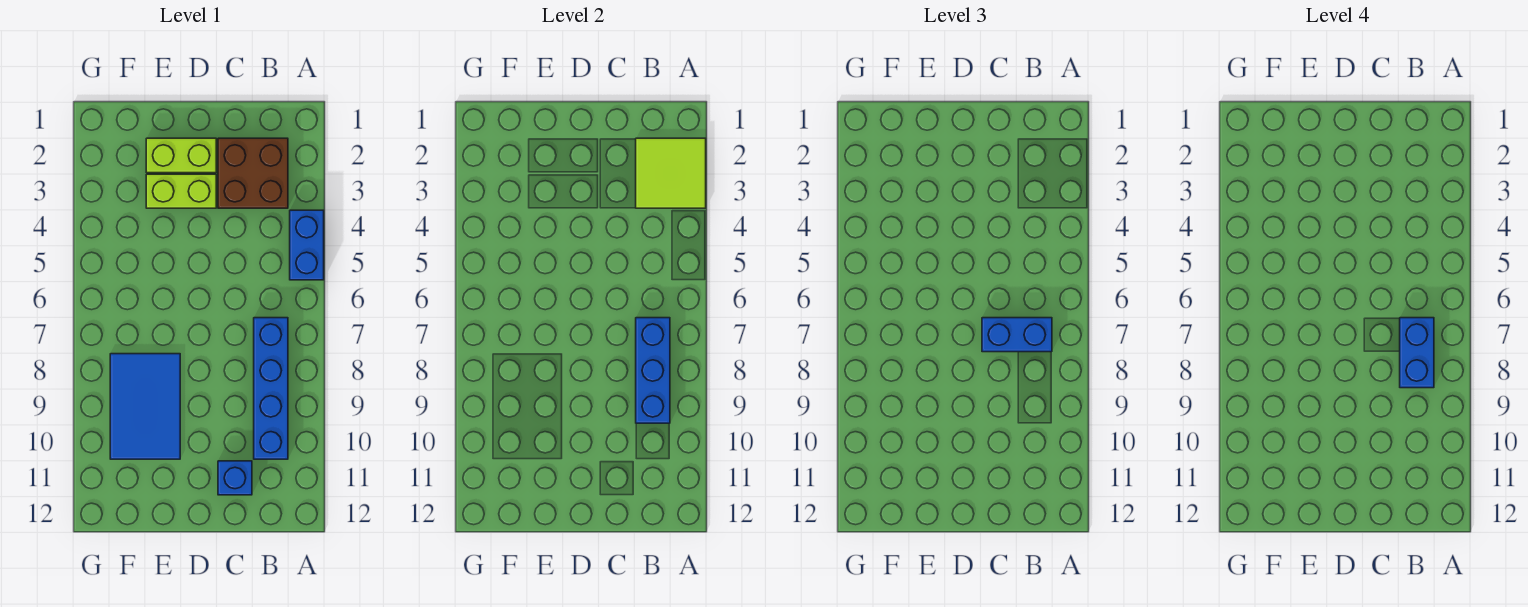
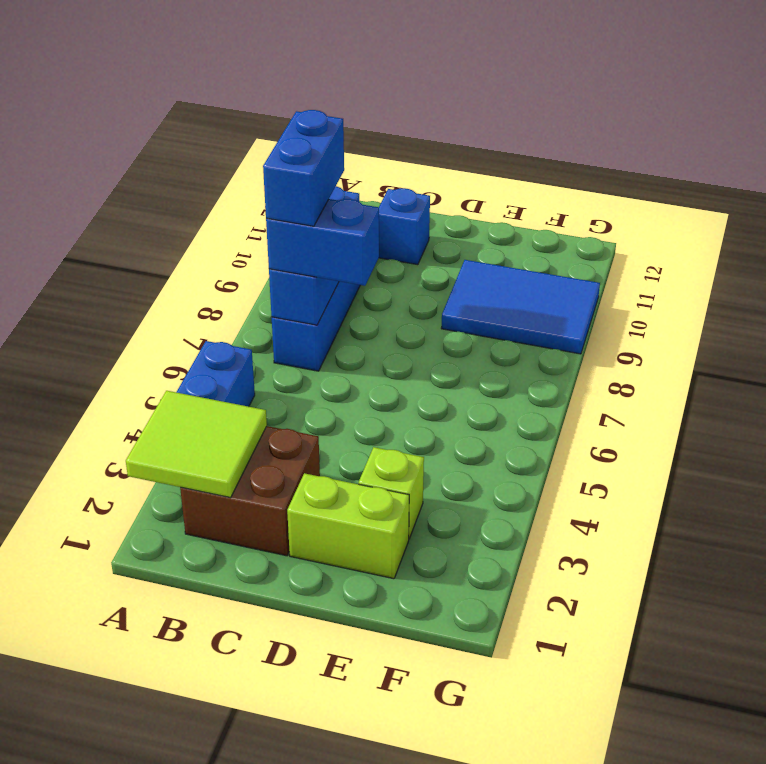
lime 1x2 brick [146,174,216,208] -> lime 1x1 brick [358,447,424,539]
blue 2x3 tile [110,354,180,459] -> blue 2x3 tile turned to [441,260,600,354]

